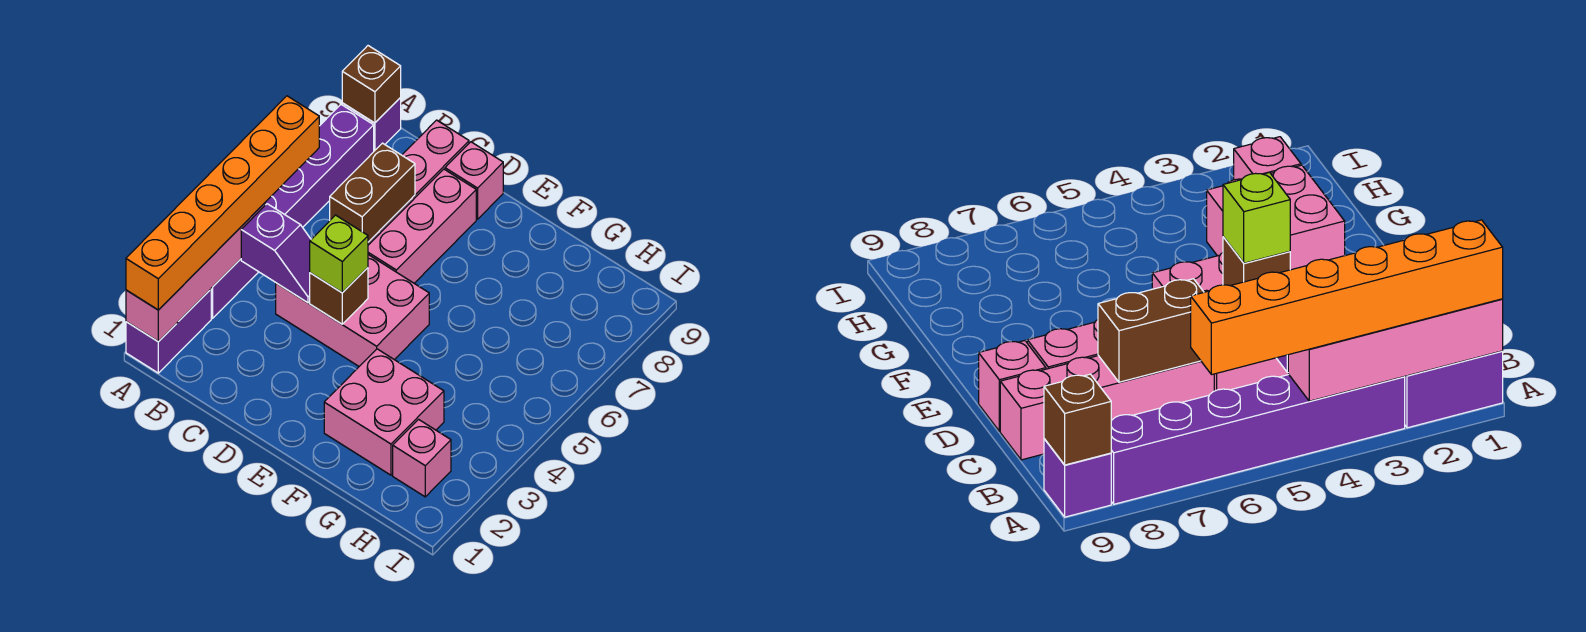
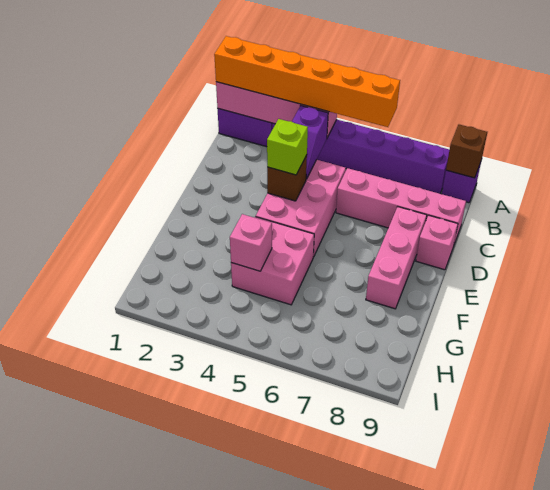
brown 1x2 brick [330,143,415,242] -> none
pink 1x3 brick [368,169,476,283] -> pink 1x3 brick turned to [366,207,427,309]
pink 2x2 brick [324,349,444,475] -> pink 2x2 brick moved to [231,217,314,305]
pink 1x1 brick [393,419,451,497] -> pink 1x1 brick moved to [230,214,272,271]

